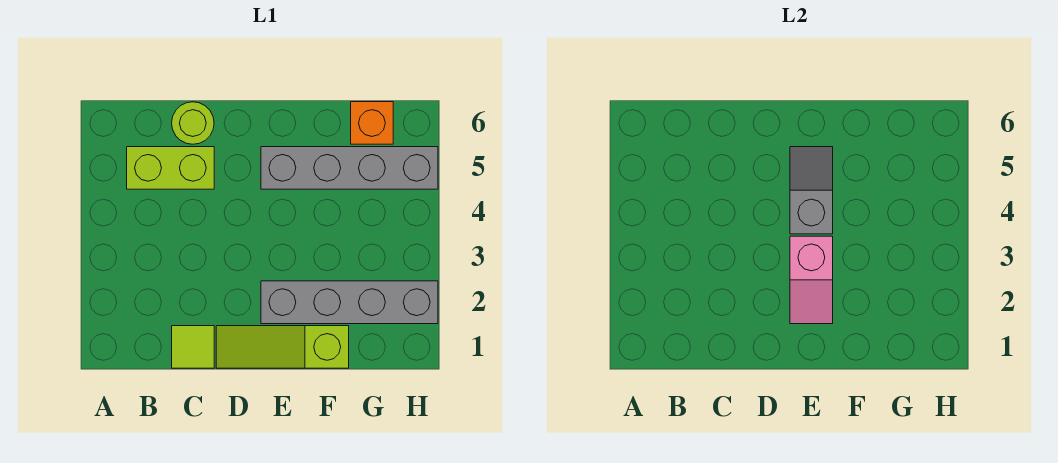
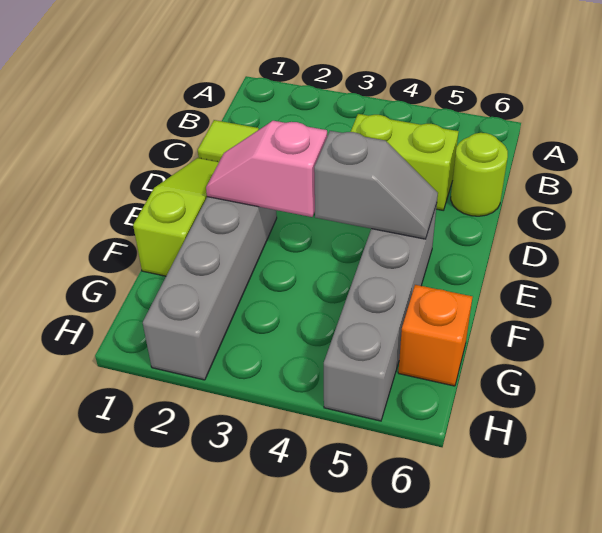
lime 1x2 brick [127,147,214,189] -> lime 1x2 brick turned to [351,114,459,210]

